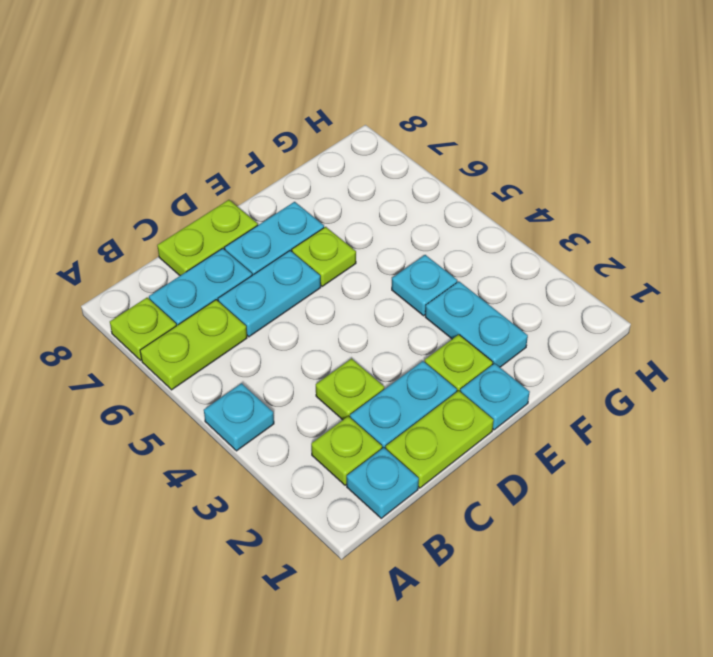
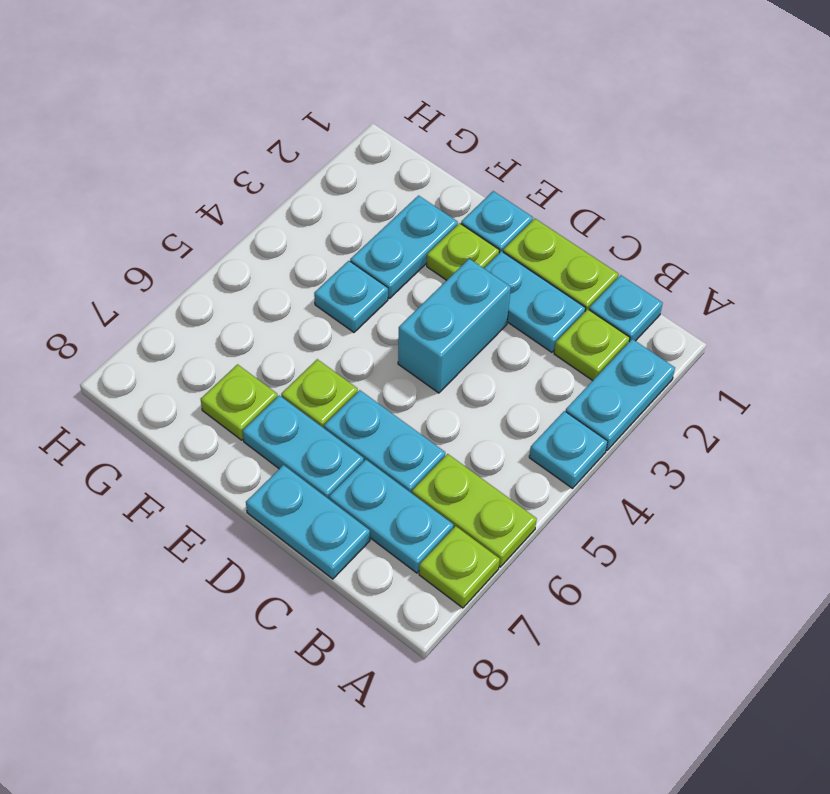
none -> cyan 1x2 plate [566,339,675,450]
lime 1x1 plate [316,359,384,420] -> lime 1x1 plate moved to [201,364,278,440]
lime 1x2 plate [157,200,258,276] -> cyan 1x2 plate [246,465,370,579]
none -> cyan 1x2 brick [398,259,511,393]

